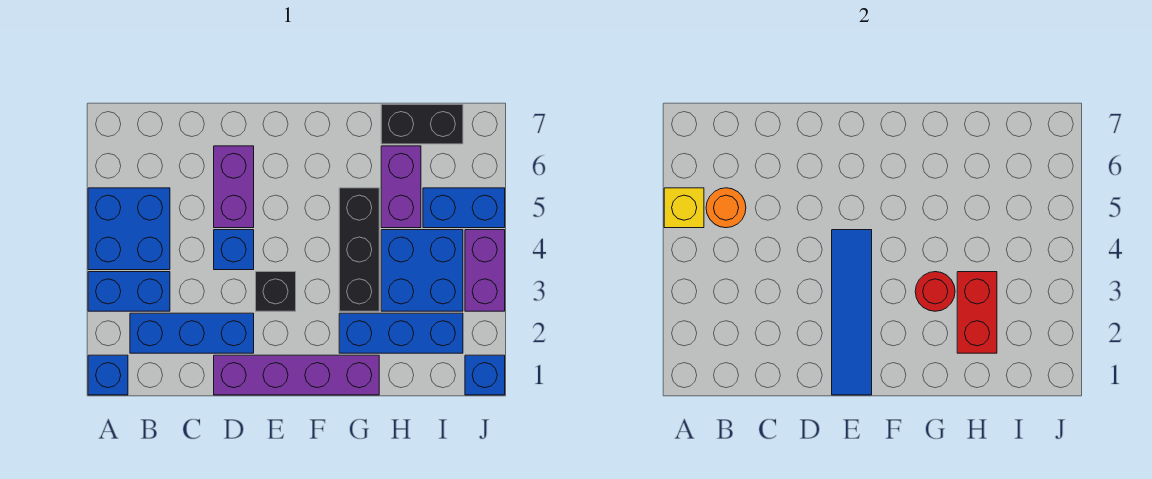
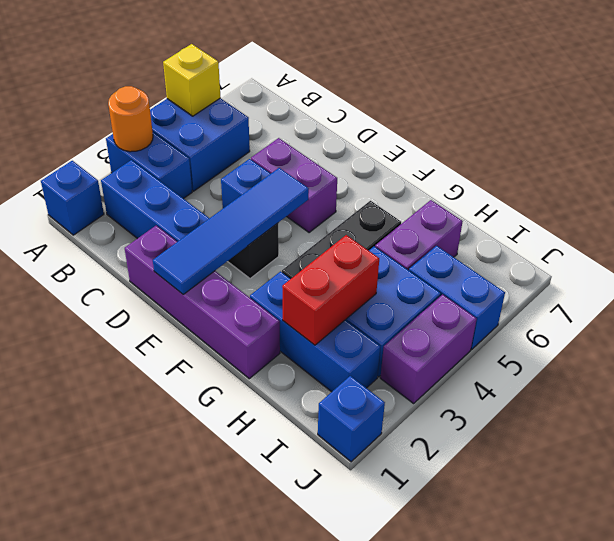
orange 1x1 round brick [706,188,746,228] -> orange 1x1 round brick moved to [108,86,153,152]
purple 1x2 brick [214,146,254,228] -> purple 1x2 brick turned to [251,138,337,233]
red 1x1 round brick [915,272,955,311] -> none
black 1x2 brick [381,104,463,144] -> none

